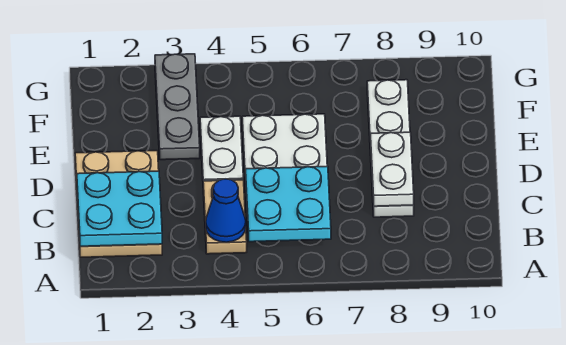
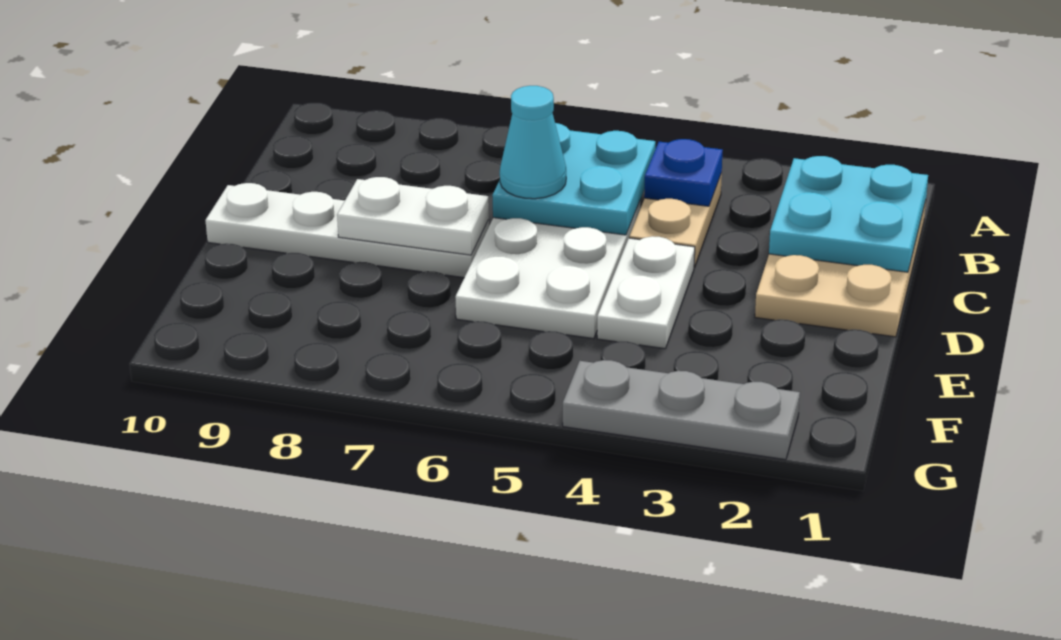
blue 1x1 cone [206,179,246,242] -> blue 1x1 plate [644,139,723,206]
none -> cyan 1x1 cone [500,86,566,199]
white 1x4 plate [367,80,414,217] -> white 1x4 plate turned to [205,183,489,278]
white 1x2 plate [370,132,414,206] -> white 1x2 plate turned to [337,177,489,255]
grey 1x3 plate [155,54,200,160] -> grey 1x3 plate turned to [563,360,800,460]

